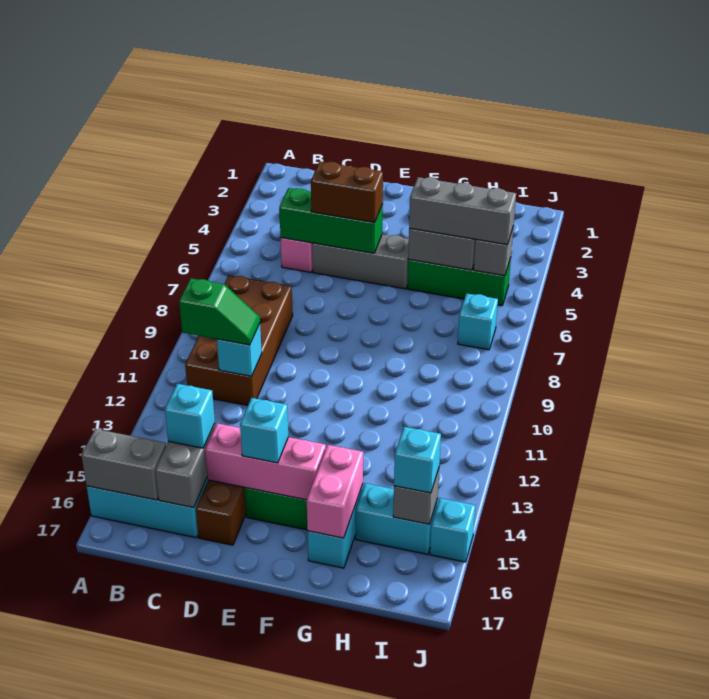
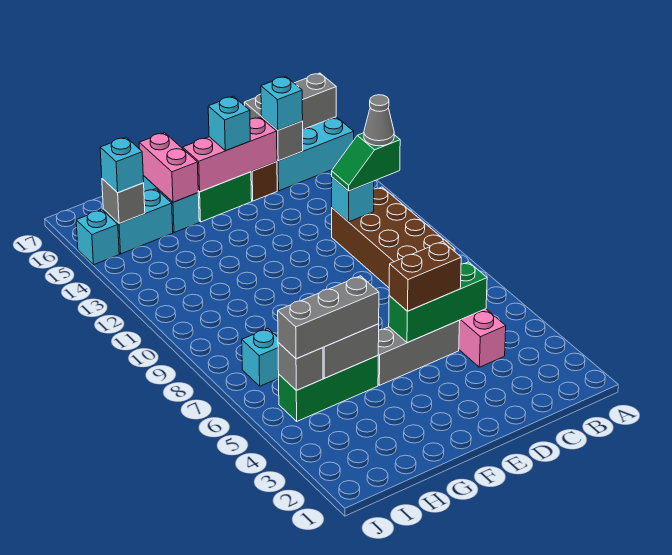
none -> grey 1x1 cone [364,95,394,146]

